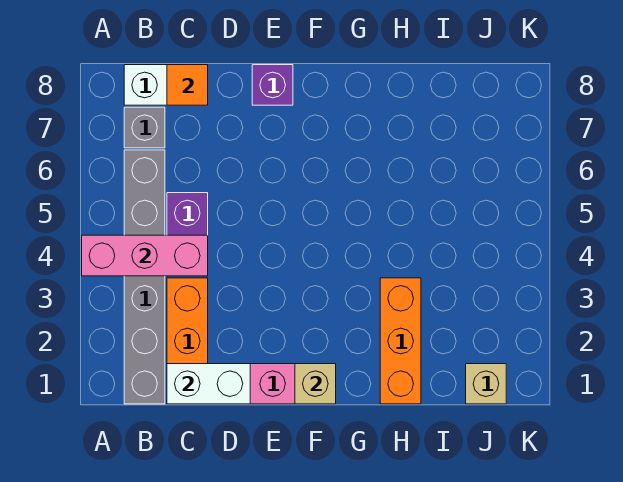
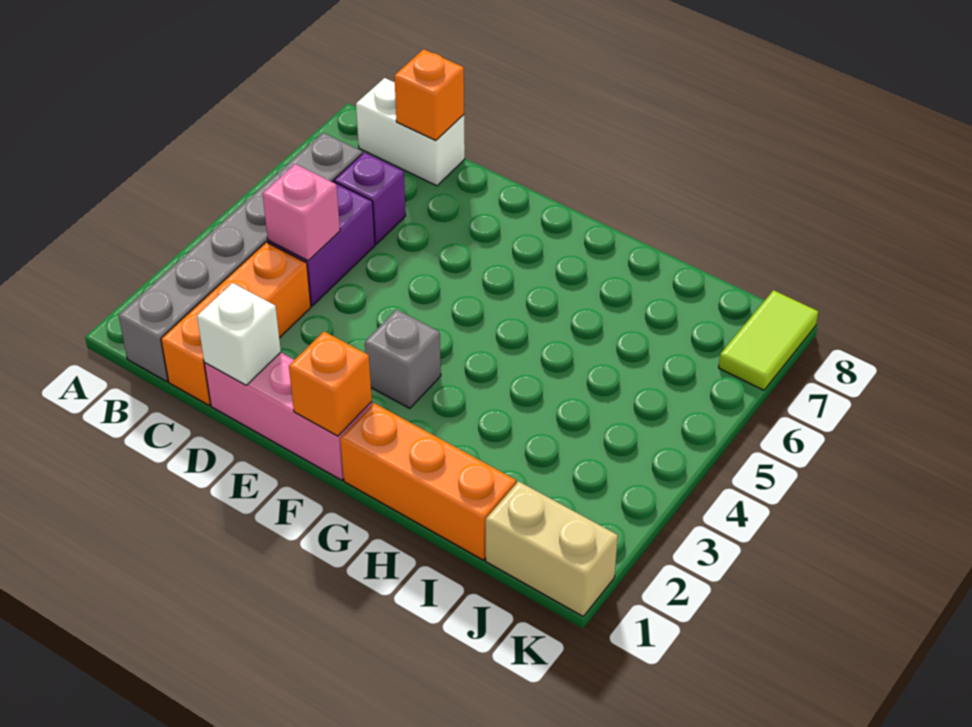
pink 1x3 brick [82,235,208,276] -> pink 1x1 brick [263,164,340,261]
grey 1x1 brick [124,107,165,148] -> grey 1x1 brick moved to [365,309,441,408]
white 1x2 brick [167,364,250,404] -> white 1x1 brick [197,283,281,385]
orange 1x1 tile [167,65,208,105] -> orange 1x1 brick [394,49,464,141]
purple 1x1 brick [252,65,293,105] -> purple 1x1 brick moved to [334,152,406,244]
tan 1x1 brick [295,364,336,404] -> orange 1x1 brick [289,332,372,436]
orange 1x3 brick [380,278,421,404] -> orange 1x3 brick turned to [340,403,516,560]
tan 1x1 brick [466,364,506,404] -> tan 1x2 brick [486,481,618,616]
none -> lime 1x2 tile [719,290,818,390]

